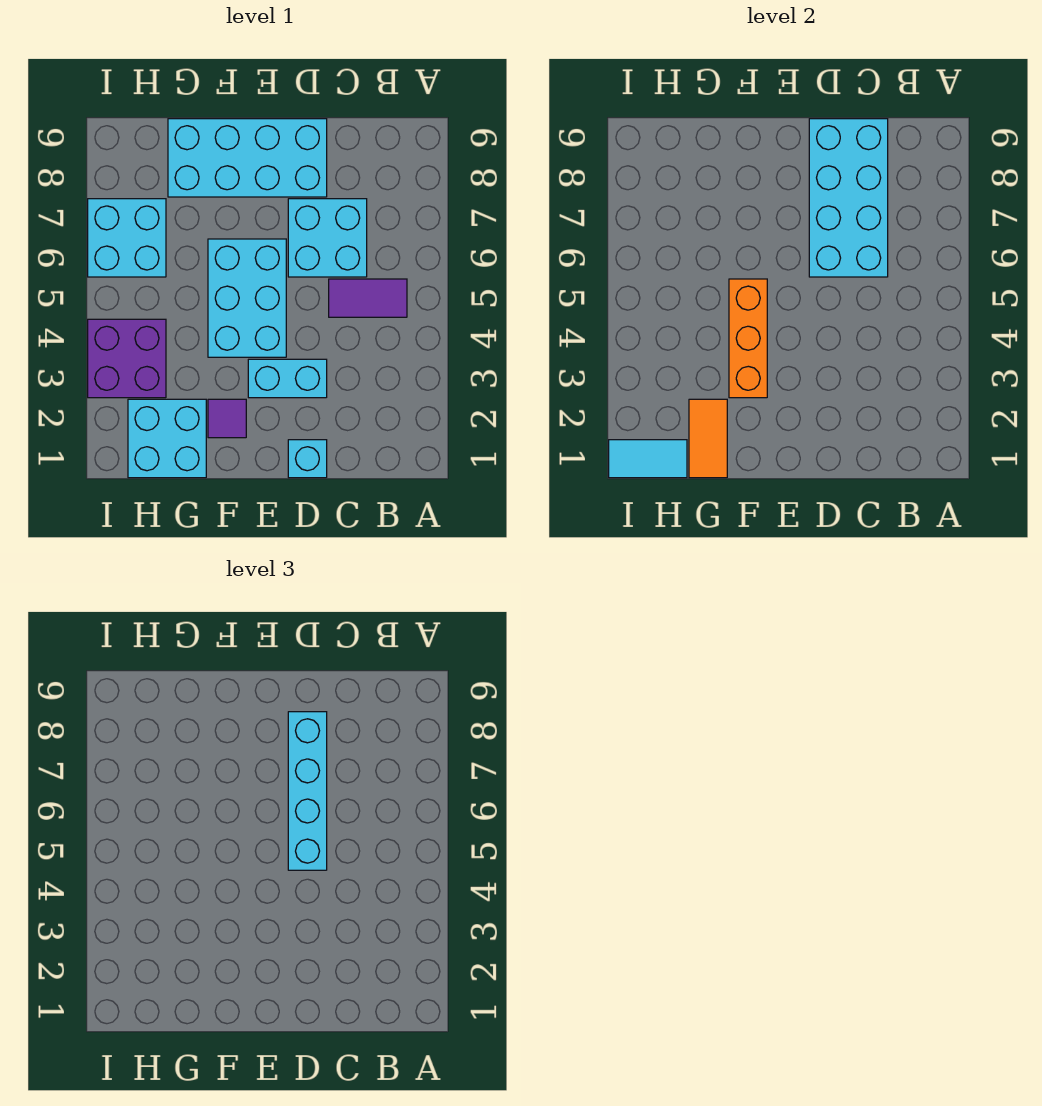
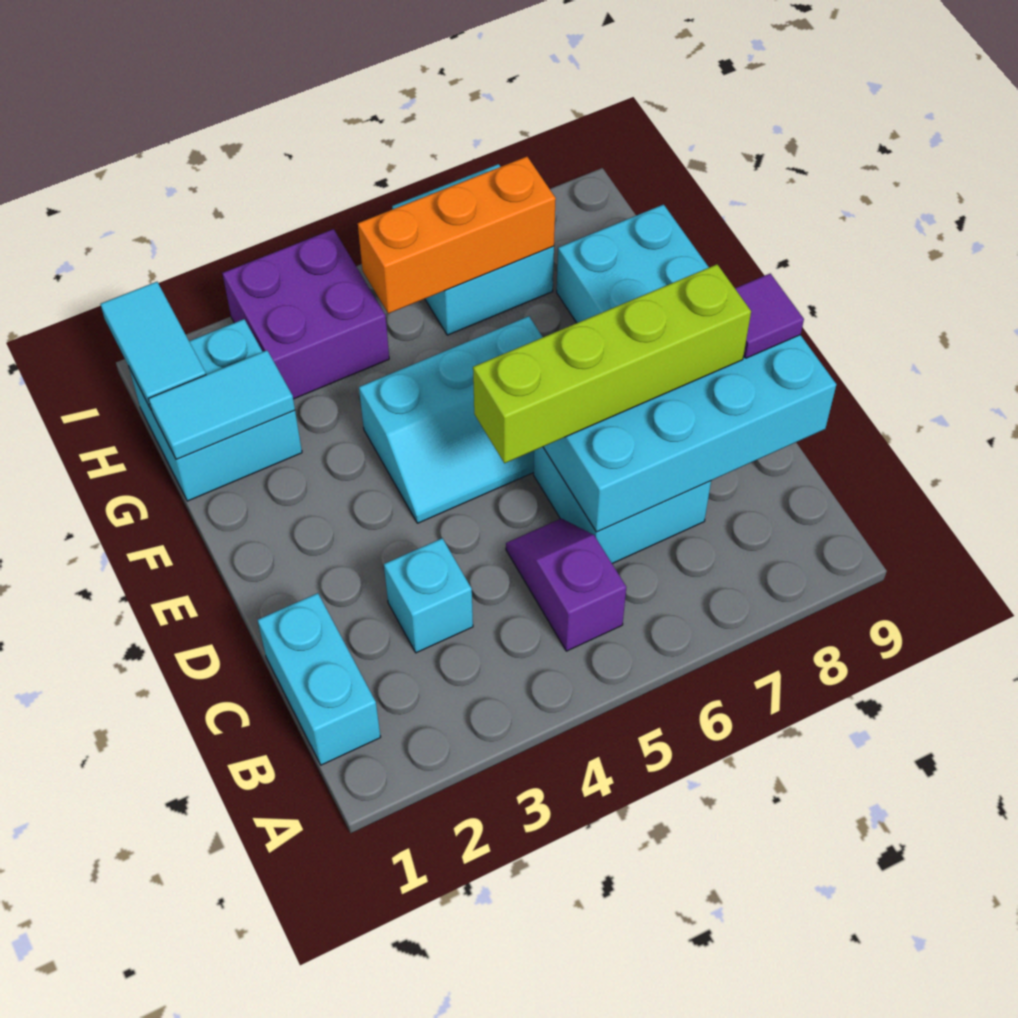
purple 1x2 tile [329,279,407,317] -> purple 1x2 slope [506,518,626,651]
cyan 1x1 brick [288,440,327,478] -> cyan 1x1 brick moved to [384,538,473,653]
cyan 1x2 brick [248,359,327,398] -> cyan 1x2 brick moved to [258,593,381,765]
cyan 1x4 brick [288,712,327,870] -> lime 1x4 brick [473,264,751,463]
cyan 2x3 brick [208,239,286,357] -> cyan 2x3 slope [359,316,543,523]
purple 1x1 tile [208,399,246,438] -> purple 1x1 tile moved to [735,274,804,358]
orange 1x3 brick [729,279,767,398] -> orange 1x3 brick moved to [358,157,556,314]
orange 1x2 tile [689,399,727,478] -> cyan 1x2 tile [149,350,295,459]

